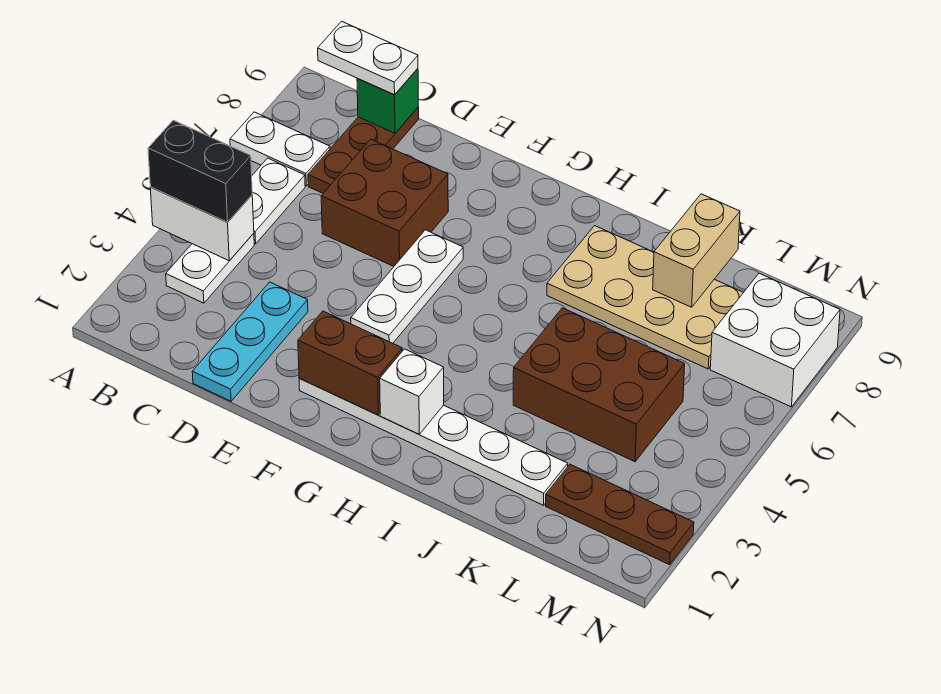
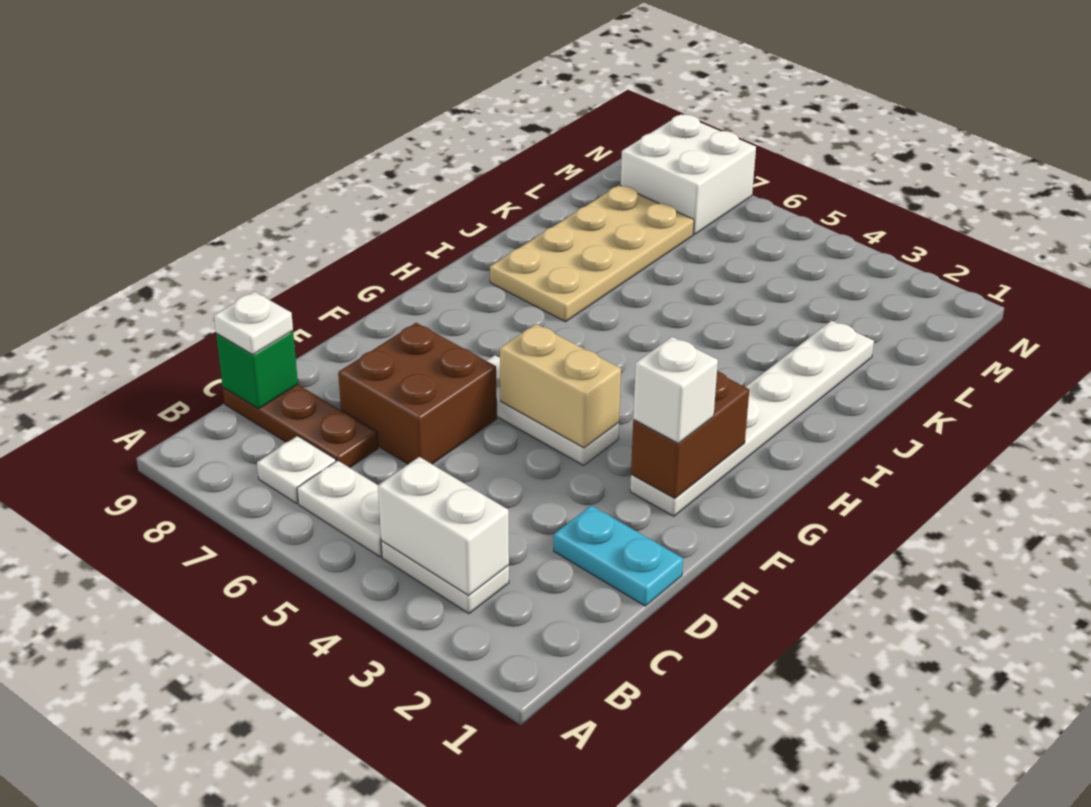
white 1x2 brick [150,187,254,261] -> white 1x2 brick turned to [378,457,509,595]
black 1x2 brick [148,120,252,222] -> none
white 1x2 plate [230,112,330,186] -> white 1x1 plate [257,436,336,503]
white 1x2 plate [318,21,418,95] -> white 1x1 plate [214,292,293,355]
cyan 1x3 plate [192,282,308,401] -> cyan 1x2 plate [554,505,683,606]
white 1x1 brick [380,349,444,434] -> white 1x1 brick moved to [633,337,718,443]
brown 2x3 brick [513,308,685,462] -> none
tan 1x2 brick [653,194,740,307] -> tan 1x2 brick moved to [500,324,621,448]
brown 1x3 plate [546,464,694,565] -> none

